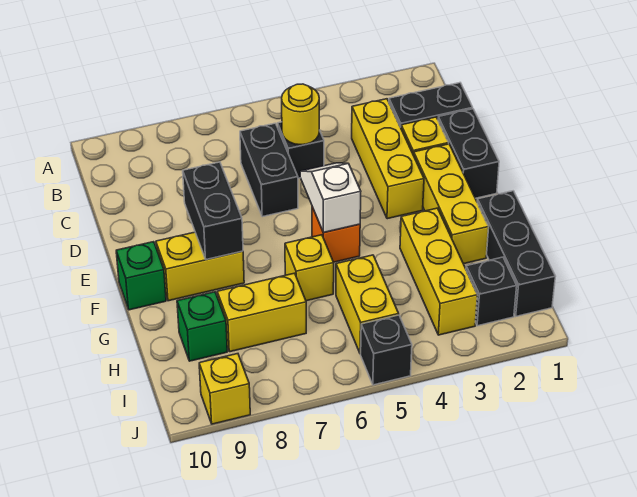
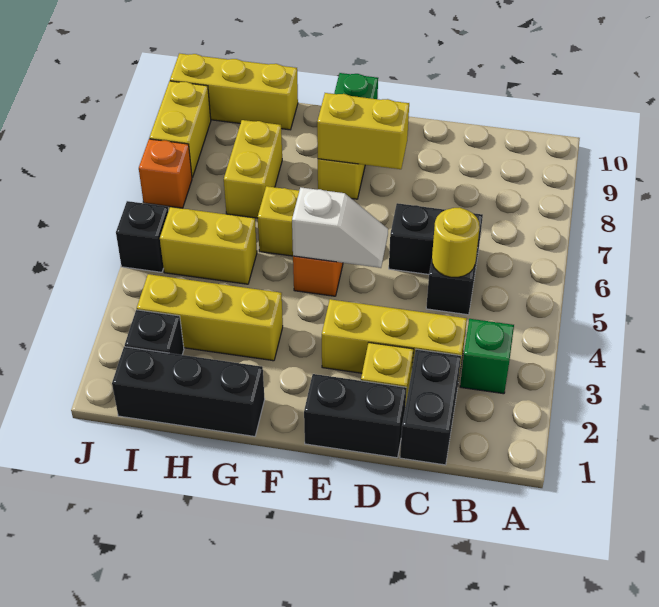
yellow 1x3 brick [414,144,489,264] -> yellow 1x3 brick moved to [170,53,298,130]
black 1x2 brick [183,162,243,260] -> yellow 1x2 brick [317,93,409,169]
green 1x1 brick [177,292,227,361] -> green 1x1 brick moved to [460,319,514,394]
none -> orange 1x1 brick [139,139,192,208]
yellow 1x1 brick [199,354,250,424] -> yellow 1x2 brick [149,81,211,177]

